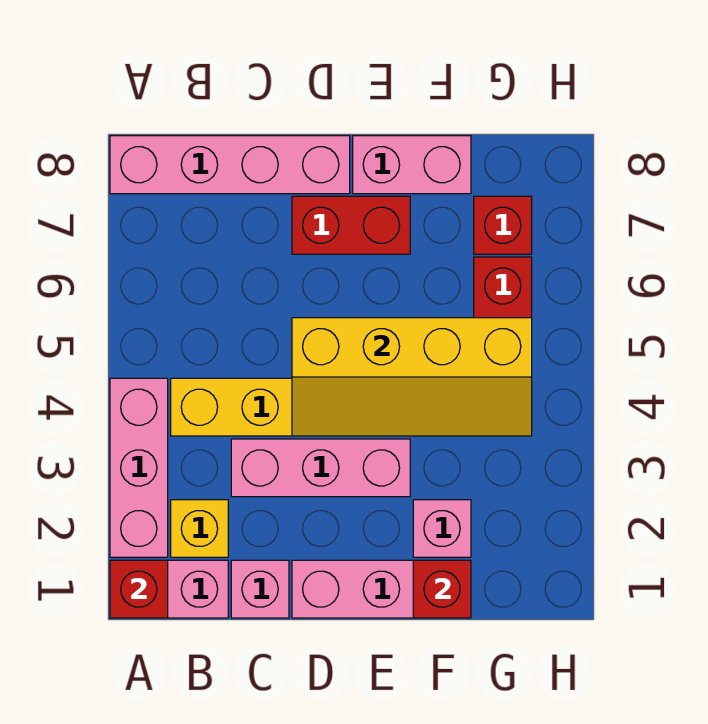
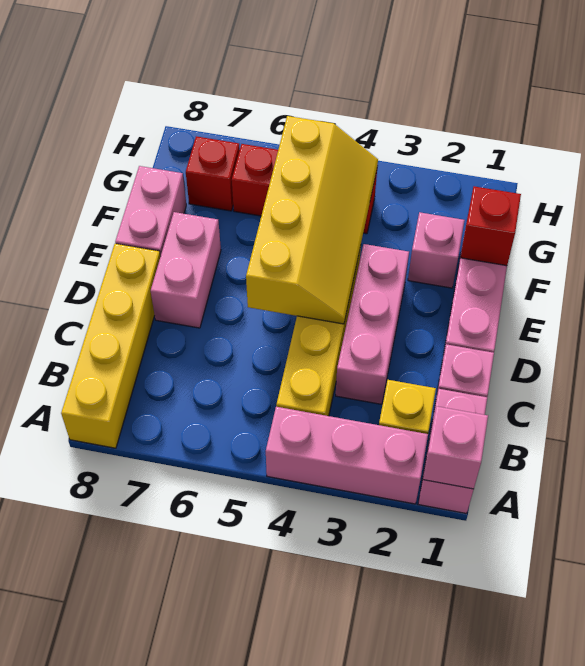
red 1x1 brick [110,560,168,618] -> pink 1x1 brick [423,406,488,489]
pink 1x4 brick [110,136,350,194] -> yellow 1x4 brick [61,244,161,448]
red 1x2 brick [292,196,410,254] -> pink 1x2 brick [151,212,221,328]

